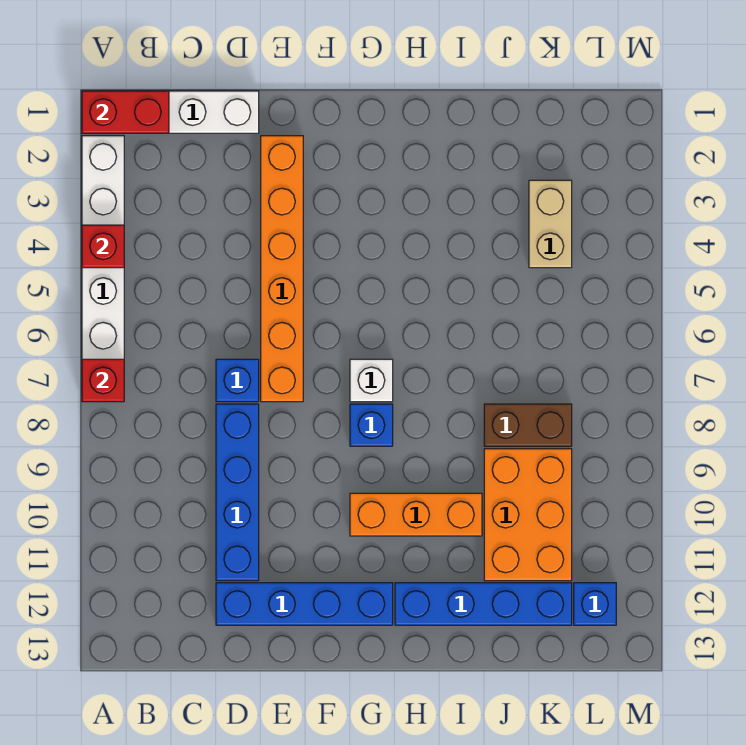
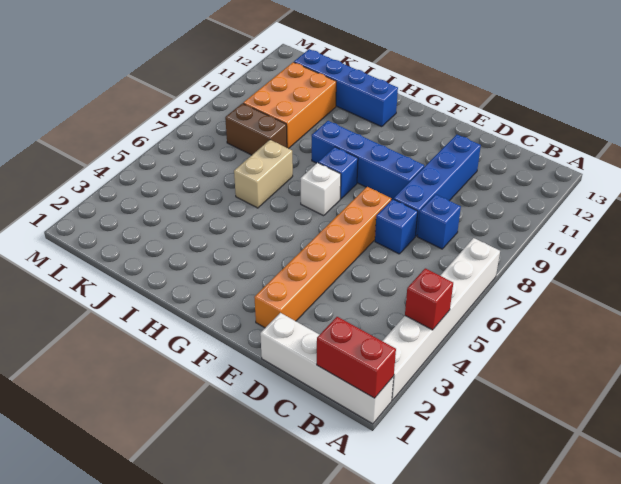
red 1x1 brick [82,359,124,402] -> none
blue 1x4 brick [216,583,393,625] -> blue 1x4 brick moved to [312,121,424,199]
orange 1x3 brick [350,493,482,536] -> none
tan 1x2 brick [529,180,572,268] -> tan 1x2 brick moved to [234,140,293,208]
blue 1x1 brick [574,583,616,625] -> blue 1x1 brick moved to [417,194,461,249]

